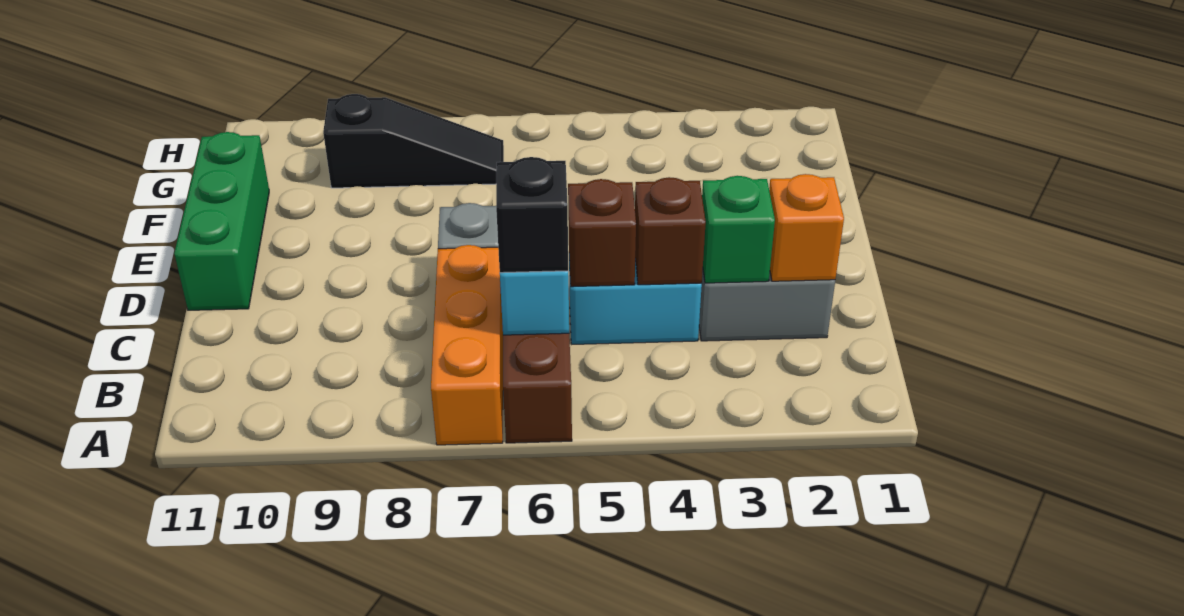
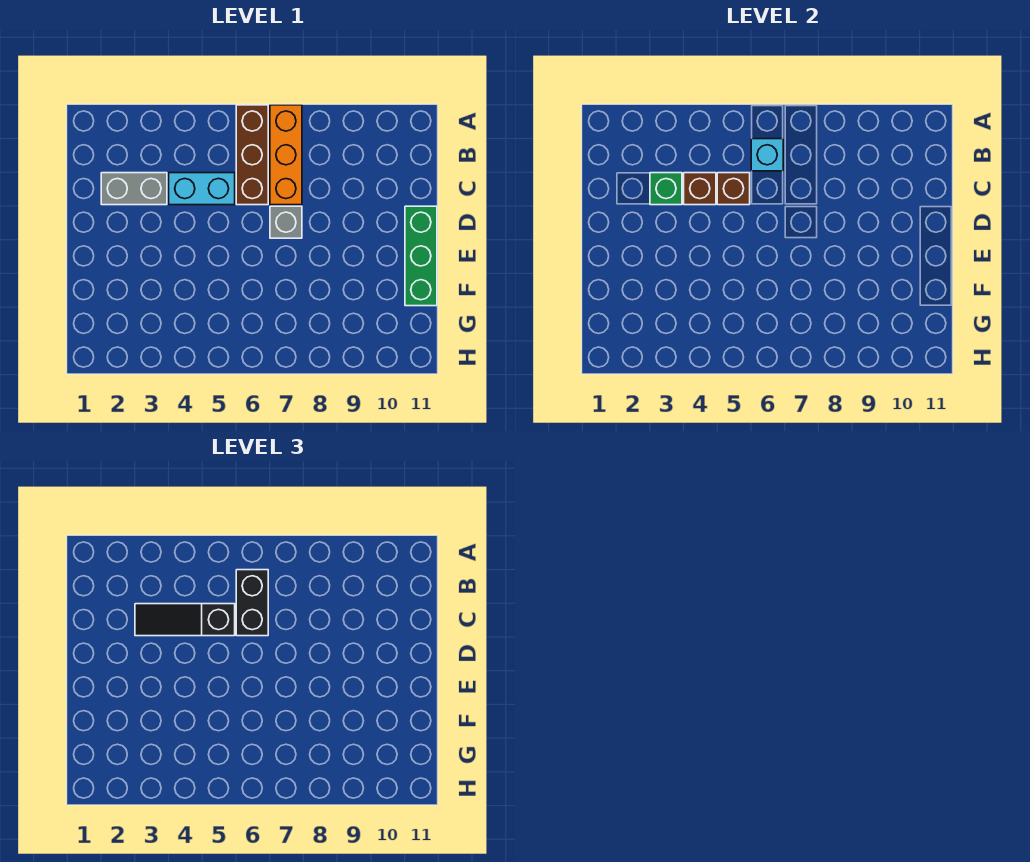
black 1x1 brick [496,157,568,273] -> black 1x2 brick [236,570,268,636]
orange 1x1 brick [769,174,844,281] -> none
black 1x3 slope [323,94,504,188] -> black 1x3 slope moved to [135,604,235,636]

